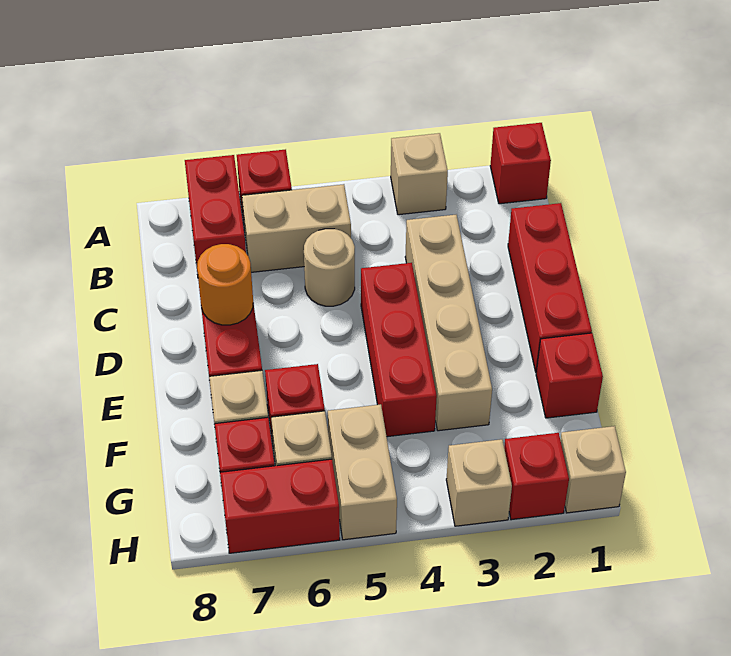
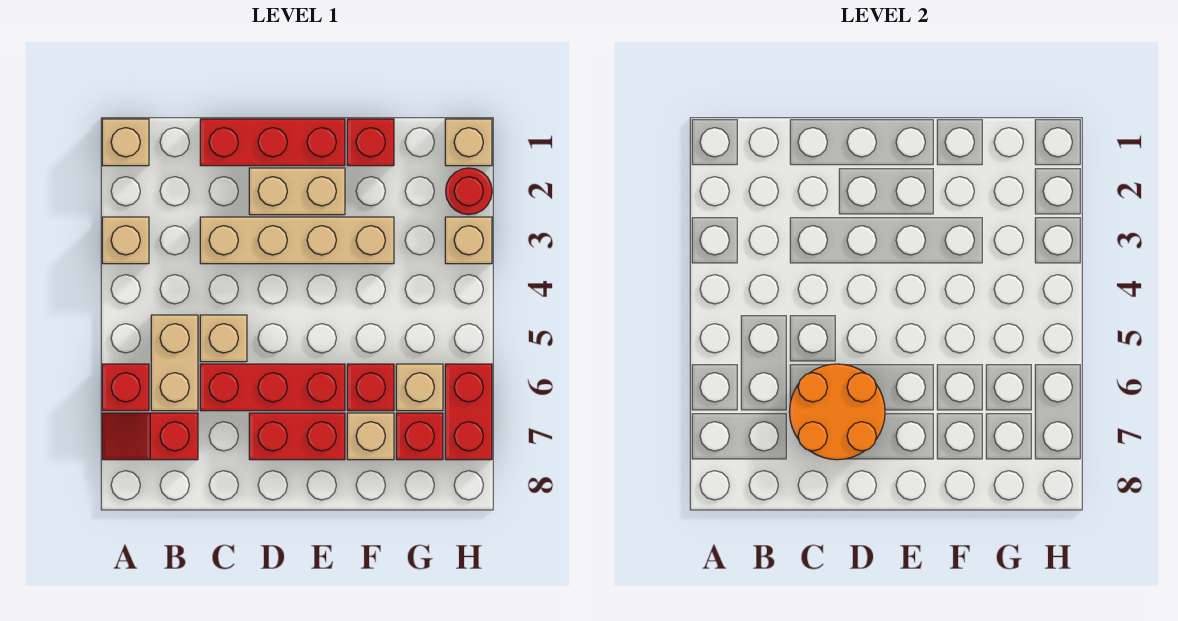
red 1x1 brick [490,123,551,204] -> tan 1x1 brick [102,119,149,166]
red 1x2 brick [185,155,246,274] -> red 1x2 slope [102,413,198,460]
tan 1x1 round brick [304,229,355,306] -> tan 1x1 brick [200,315,247,362]
red 1x3 brick [361,263,437,437] -> red 1x3 brick moved to [200,364,345,411]
orange 1x1 round brick [197,244,253,325] -> orange 2x2 round brick [789,364,885,460]
tan 1x2 brick [328,404,397,540] -> tan 1x2 brick moved to [249,168,345,215]
red 1x1 brick [504,433,569,520] -> red 1x1 round brick [446,168,492,215]

